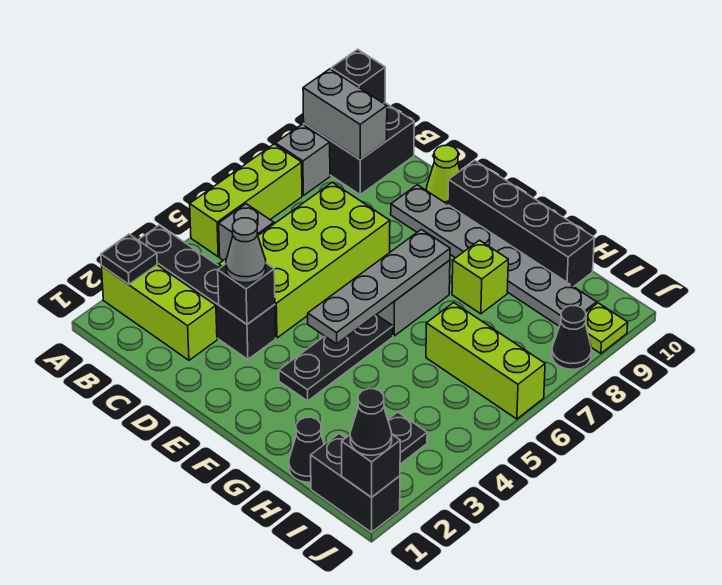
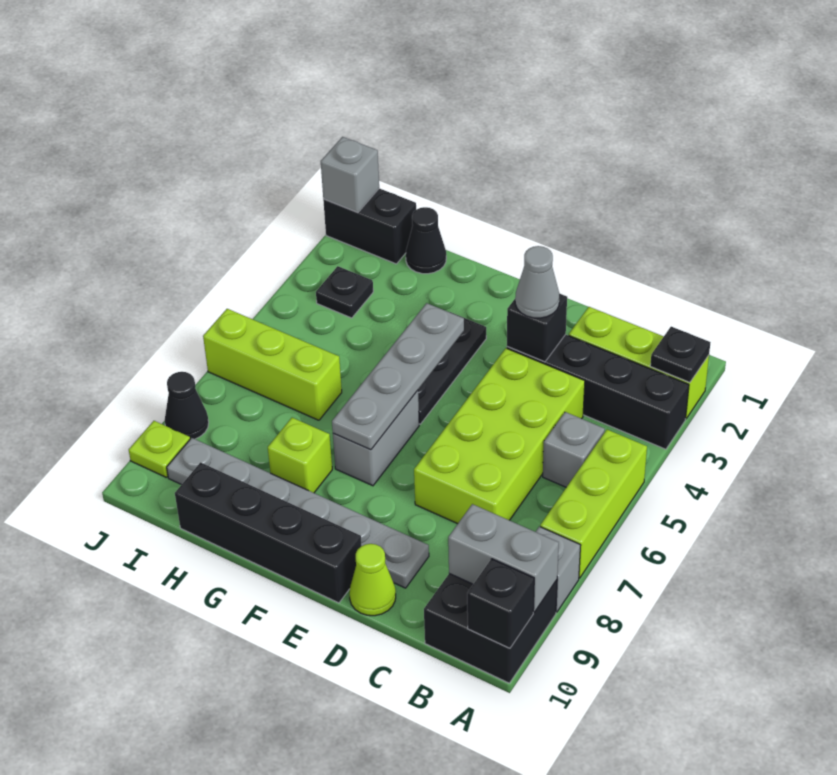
black 1x1 brick [342,435,400,497] -> grey 1x1 brick [321,137,379,213]
black 1x1 cone [350,389,392,455] -> none

